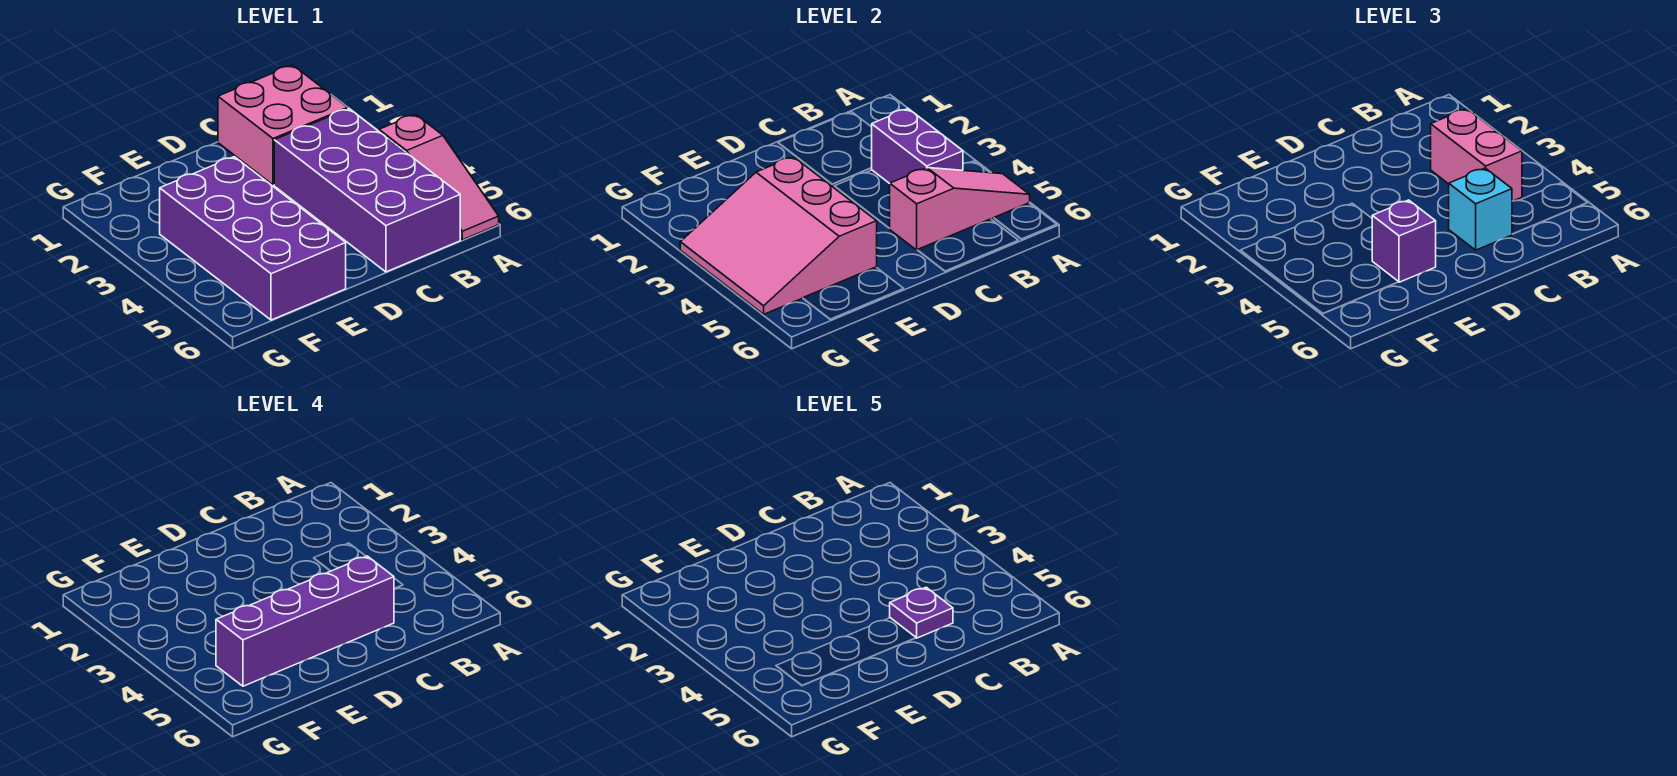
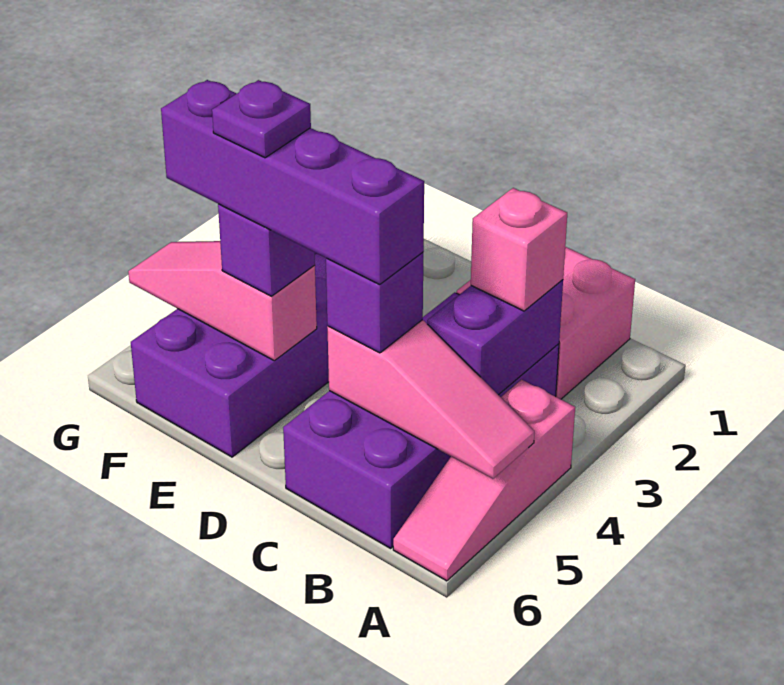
pink 1x2 brick [1431,109,1522,201] -> pink 1x1 brick [471,188,567,311]
cyan 1x1 brick [1449,168,1512,250] -> purple 1x1 brick [326,252,423,353]
purple 1x1 plate [890,587,953,638] -> purple 1x1 plate moved to [212,80,311,158]
pink 3x3 slope [680,157,877,314] -> pink 1x3 slope [128,241,317,361]

